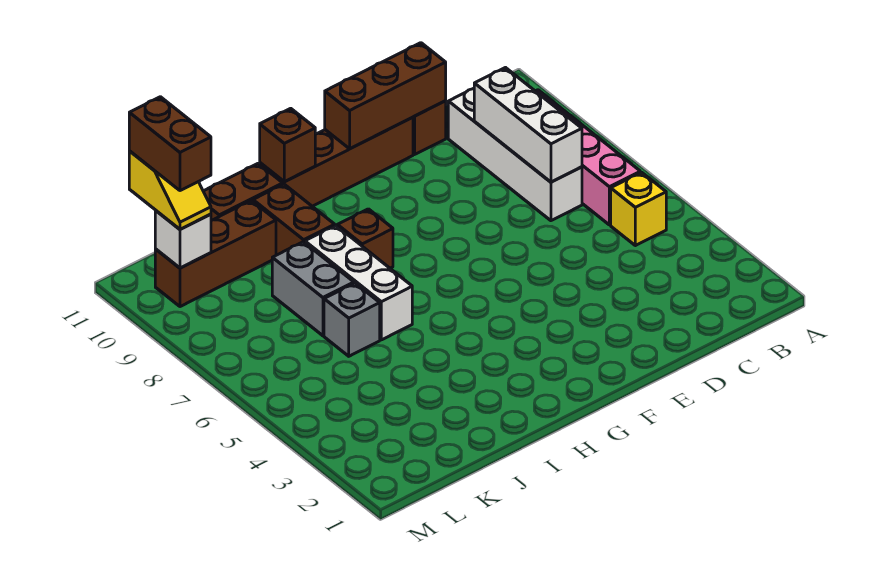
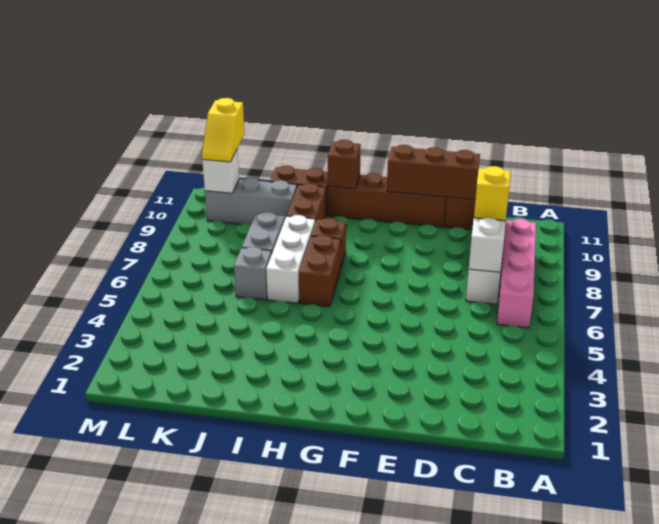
yellow 1x1 brick [611,172,666,246] -> yellow 1x1 brick moved to [474,166,511,221]
brown 1x3 brick [155,201,276,307] -> grey 1x3 brick [205,178,297,224]
brown 1x2 brick [129,97,211,191] -> brown 1x2 brick moved to [299,235,341,307]

